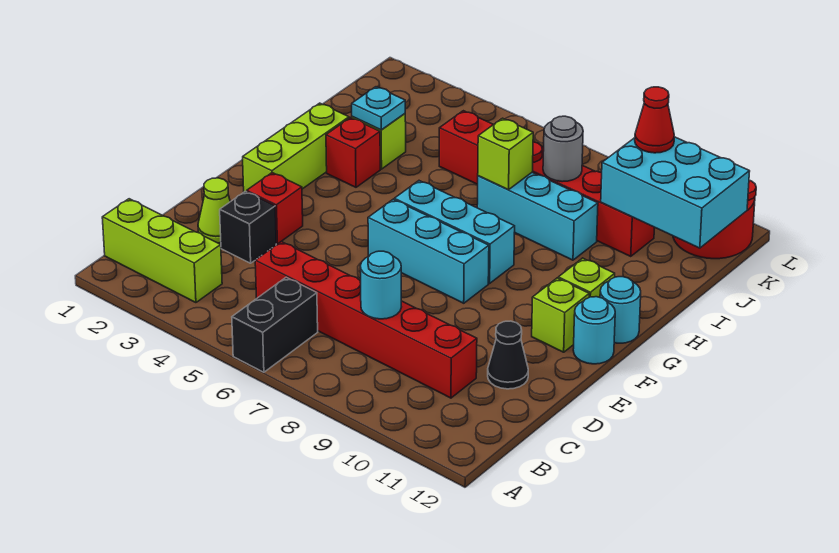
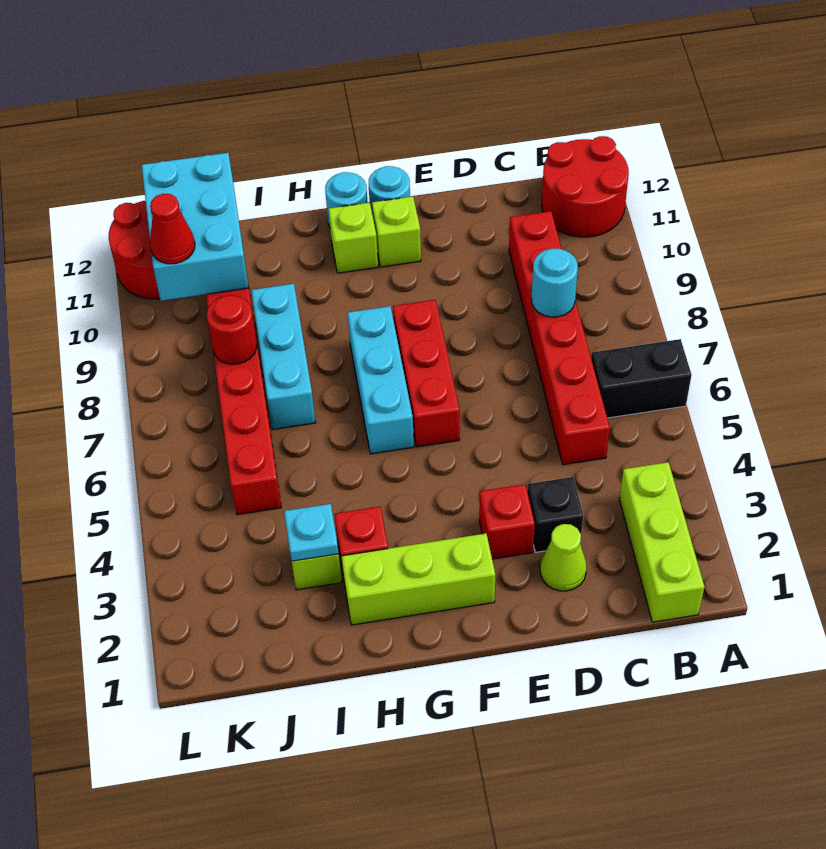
none -> red 2x2 round brick [542,136,629,237]
black 1x1 cone [488,321,528,389] -> none
cyan 1x3 brick [368,199,489,303] -> red 1x3 brick [393,300,460,447]
lime 1x1 brick [478,118,533,190] -> none
grey 1x1 round brick [543,116,583,182] -> red 1x1 round brick [207,295,257,364]

